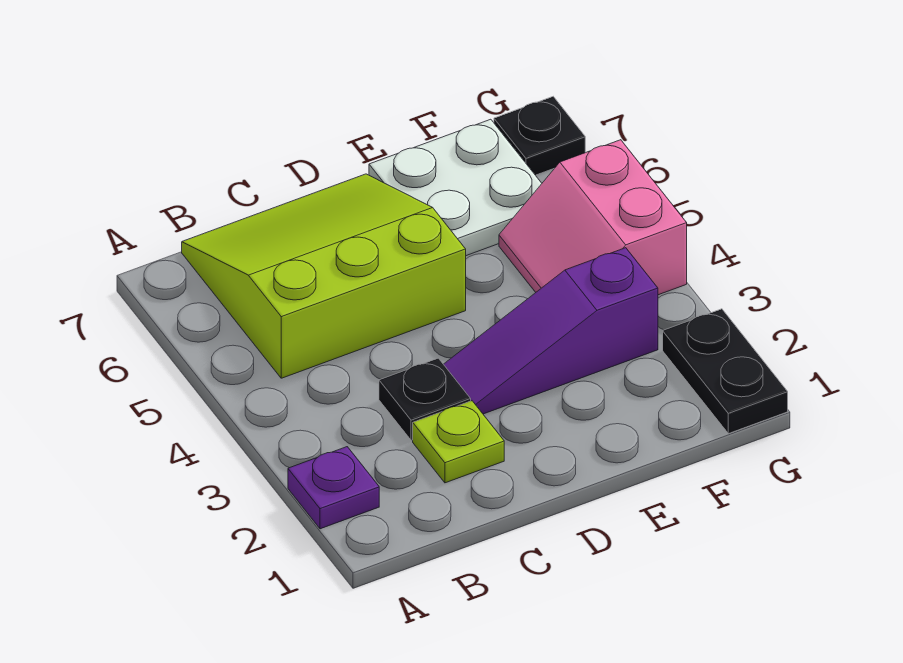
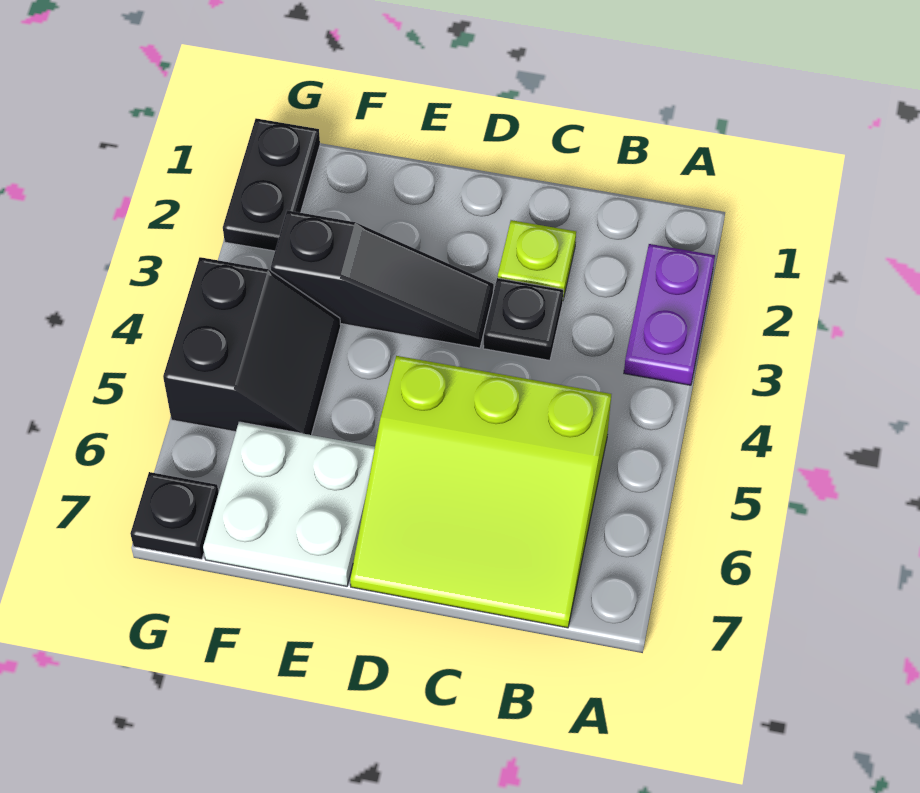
purple 1x1 plate [288,447,379,529] -> purple 1x2 plate [624,244,715,385]
purple 1x3 slope [444,248,658,414] -> black 1x3 slope [271,210,494,348]
pink 2x2 slope [499,140,687,295] -> black 2x2 slope [163,257,341,435]

